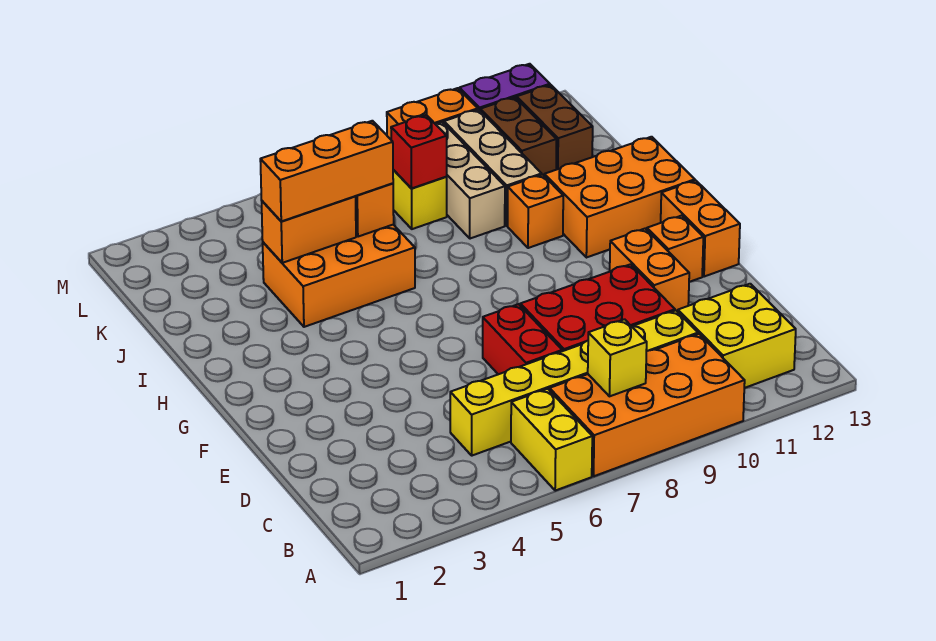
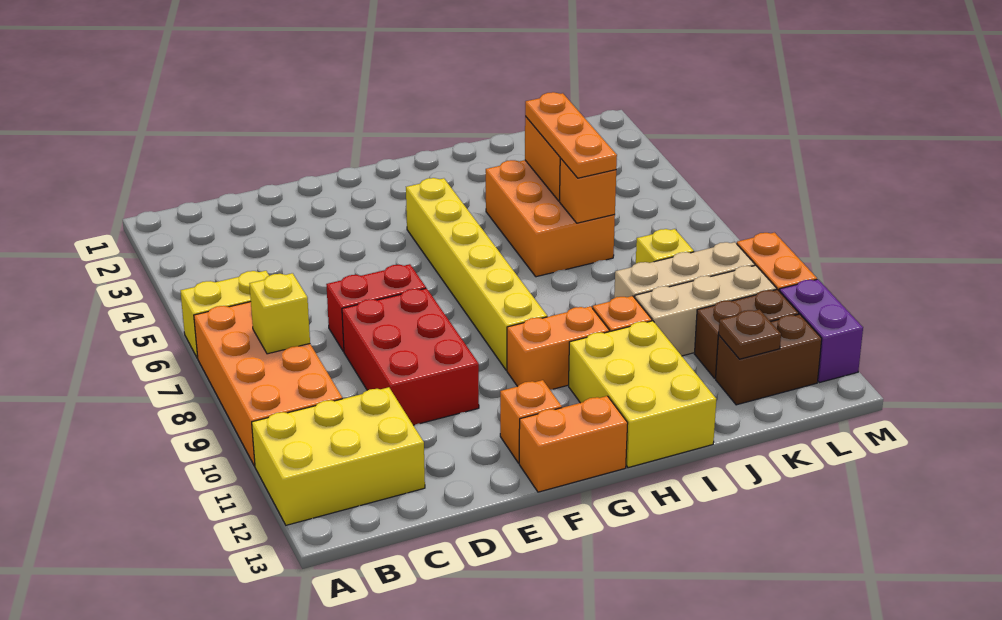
yellow 2x2 brick [678,284,796,388] -> yellow 2x3 brick [252,387,425,525]
yellow 1x6 brick [450,311,698,456] -> yellow 1x6 brick moved to [406,178,547,370]
orange 1x2 brick [610,229,689,312] -> orange 1x2 brick moved to [507,306,610,390]
orange 2x3 brick [544,137,695,258] -> yellow 2x3 brick [569,321,716,468]
orange 1x3 brick [260,121,393,221] -> orange 1x3 plate [525,92,617,178]
red 1x1 brick [391,115,447,188] -> none
none -> brown 1x1 plate [719,310,781,359]

